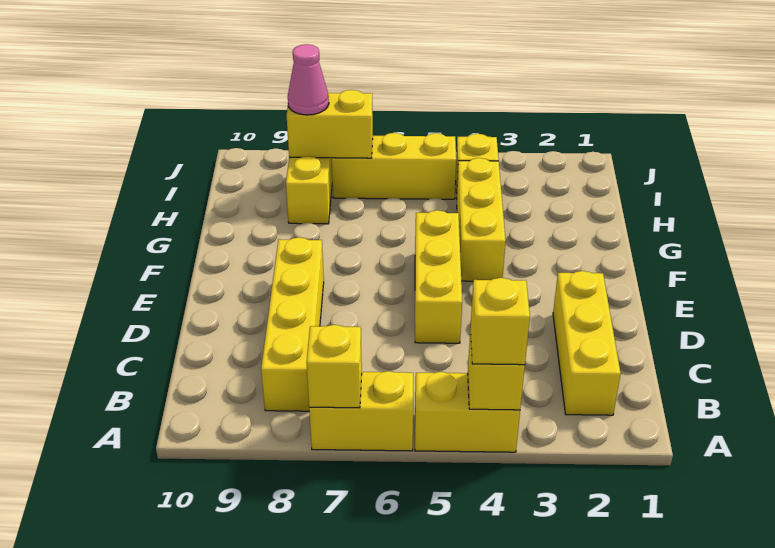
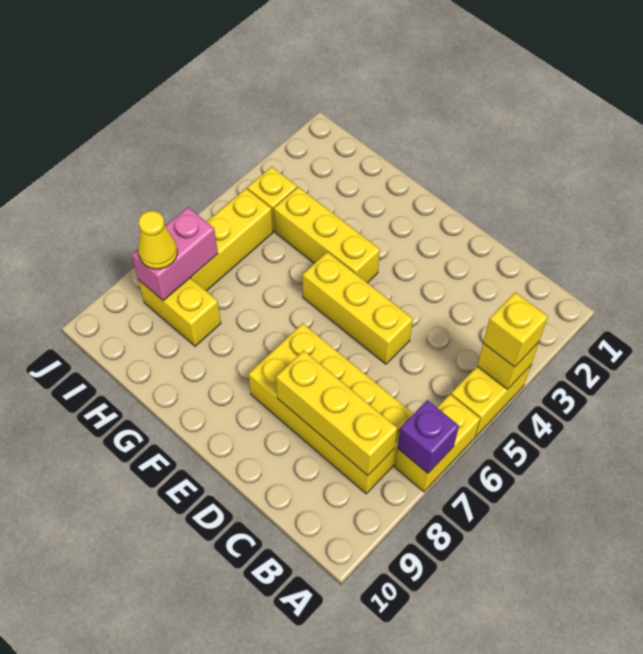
yellow 1x1 brick [307,325,362,408] -> purple 1x1 brick [398,400,459,473]
yellow 1x3 brick [553,271,621,415] -> yellow 1x3 brick moved to [276,350,397,475]
yellow 1x4 brick [261,237,324,411] -> yellow 2x4 brick [248,323,413,494]
yellow 1x2 brick [287,90,373,158] -> pink 1x2 brick [132,207,218,300]
pink 1x1 cone [288,44,329,115] -> yellow 1x1 cone [138,211,177,269]

